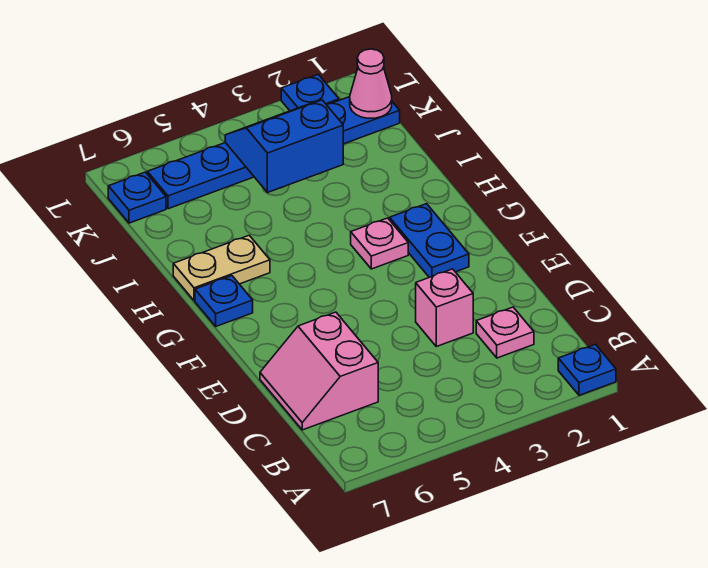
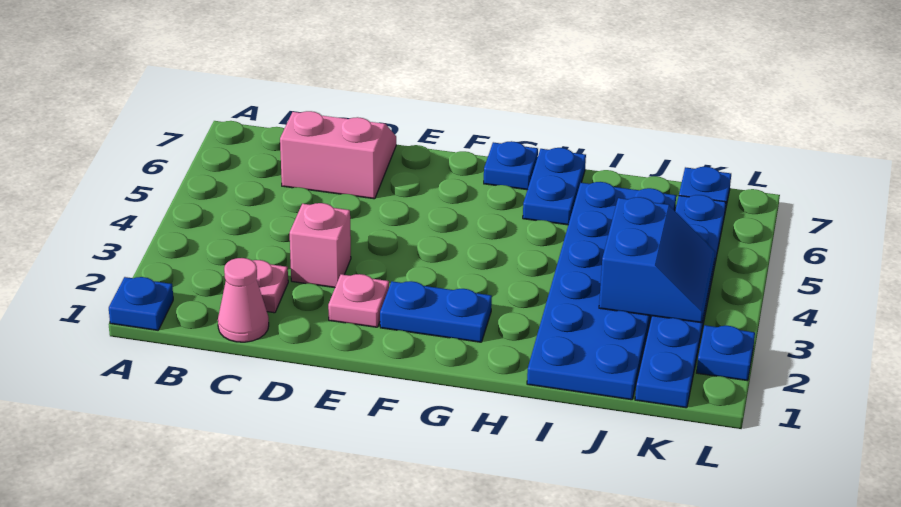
pink 1x1 plate [351,218,408,269] -> pink 1x1 plate moved to [328,274,389,327]
tan 1x2 plate [173,235,270,301] -> blue 1x2 plate [523,148,586,225]
none -> blue 2x6 plate [527,182,676,400]
pink 1x1 cone [350,49,392,118] -> pink 1x1 cone moved to [218,258,269,342]

